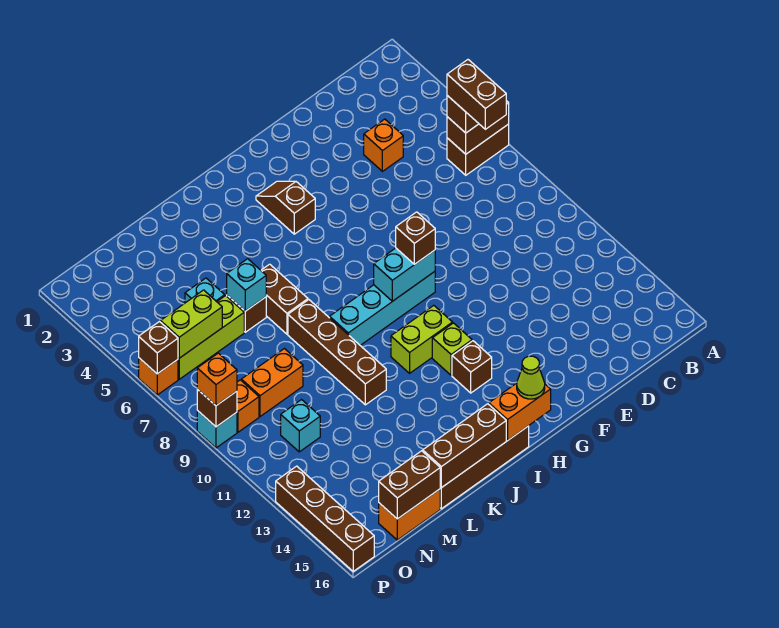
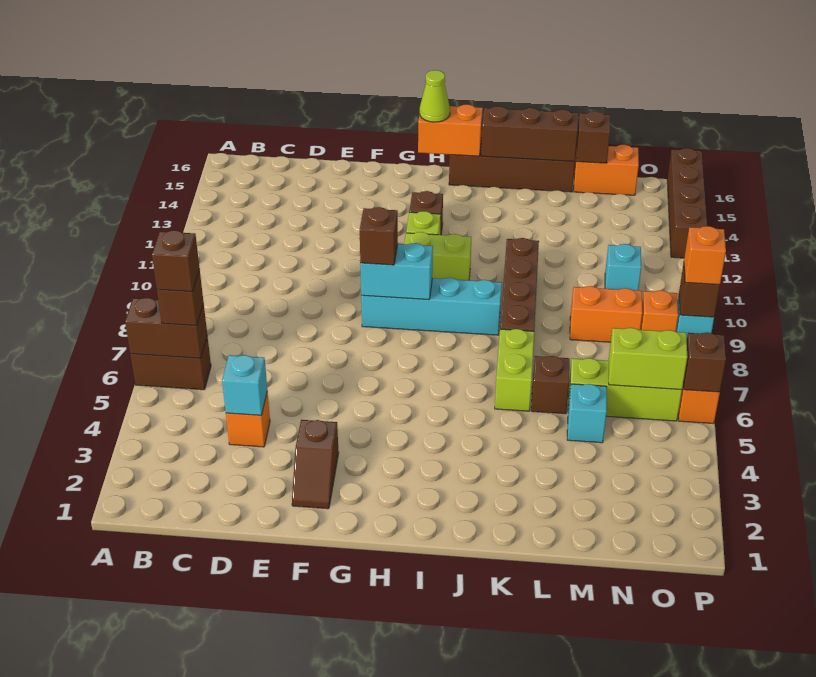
brown 1x2 brick [447,60,506,129] -> brown 1x1 brick [152,230,200,292]
brown 1x2 slope [256,181,315,234] -> brown 1x2 slope moved to [292,420,339,509]
brown 1x2 brick [261,264,308,334] -> lime 1x2 brick [495,329,534,411]
cyan 1x1 brick [227,259,266,311] -> cyan 1x1 brick moved to [222,355,267,415]
brown 1x2 brick [379,451,440,519] -> brown 1x1 brick [576,111,610,163]

